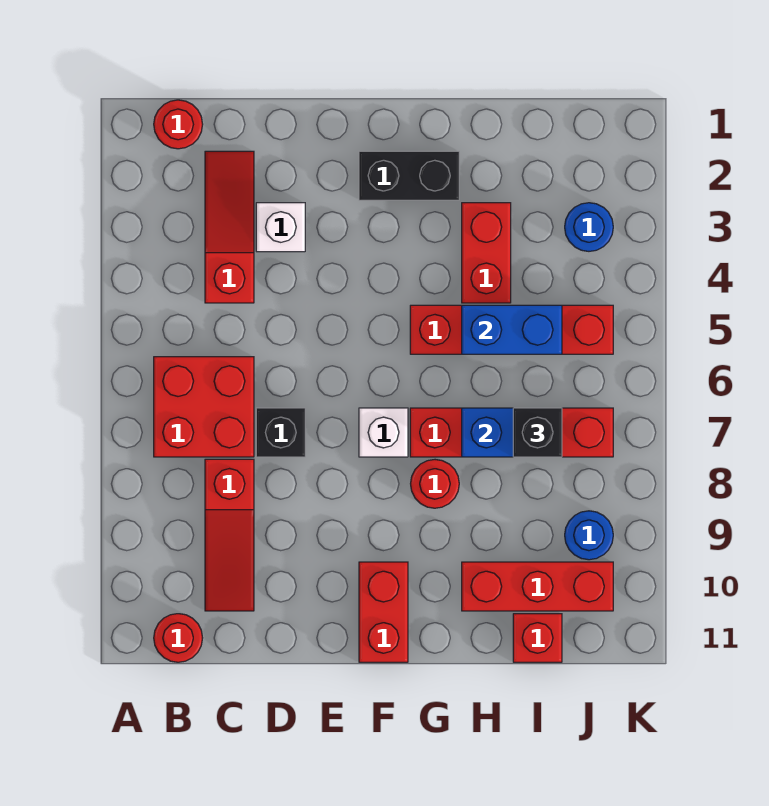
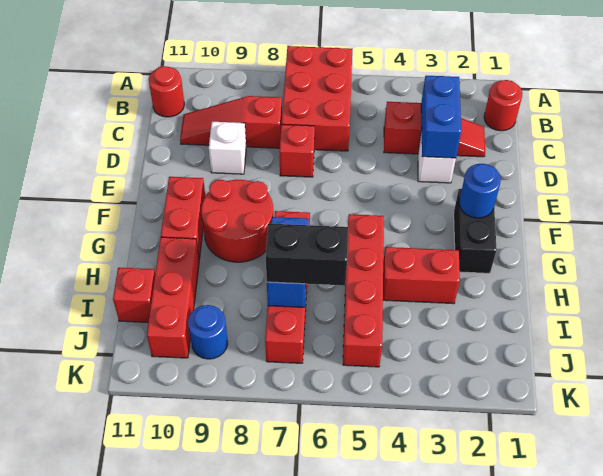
red 2x2 brick [154,357,254,457] -> red 2x3 brick [282,46,352,151]
black 1x1 brick [256,408,305,457] -> red 1x1 brick [279,124,315,177]
white 1x1 brick [359,408,408,457] -> white 1x1 brick moved to [209,122,246,174]
red 1x2 brick [359,562,408,662] -> red 1x2 brick turned to [161,177,205,260]
red 1x1 round brick [411,460,459,508] -> red 2x2 round brick [201,180,273,262]
blue 1x2 brick [462,305,562,354] -> blue 1x2 brick moved to [421,76,461,158]
black 1x1 brick [513,408,562,457] -> black 1x2 brick [266,224,348,285]
blue 1x1 round brick [565,203,613,251] -> blue 1x1 round brick moved to [459,164,501,218]

